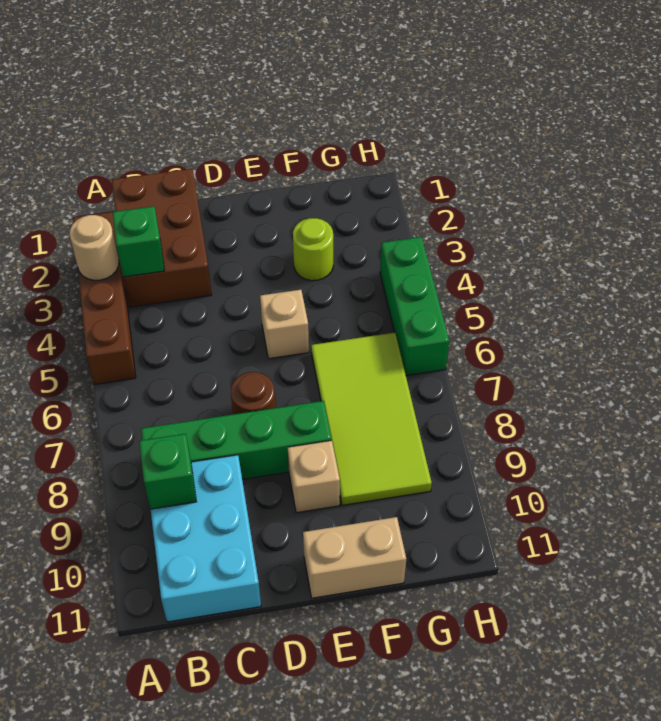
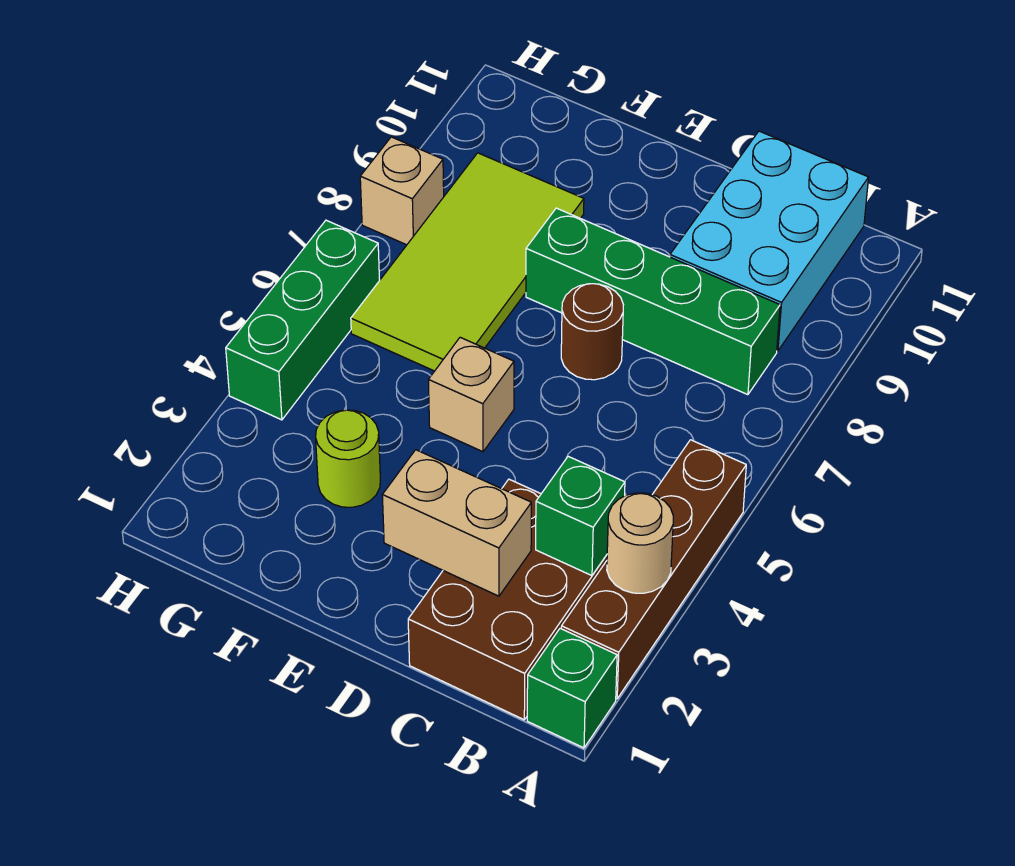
green 1x1 brick [139,434,196,509] -> green 1x1 brick moved to [527,628,617,748]
tan 1x1 brick [288,441,340,513] -> tan 1x1 brick moved to [360,137,444,245]
tan 1x2 brick [303,517,406,598] -> tan 1x2 brick moved to [382,450,531,596]

